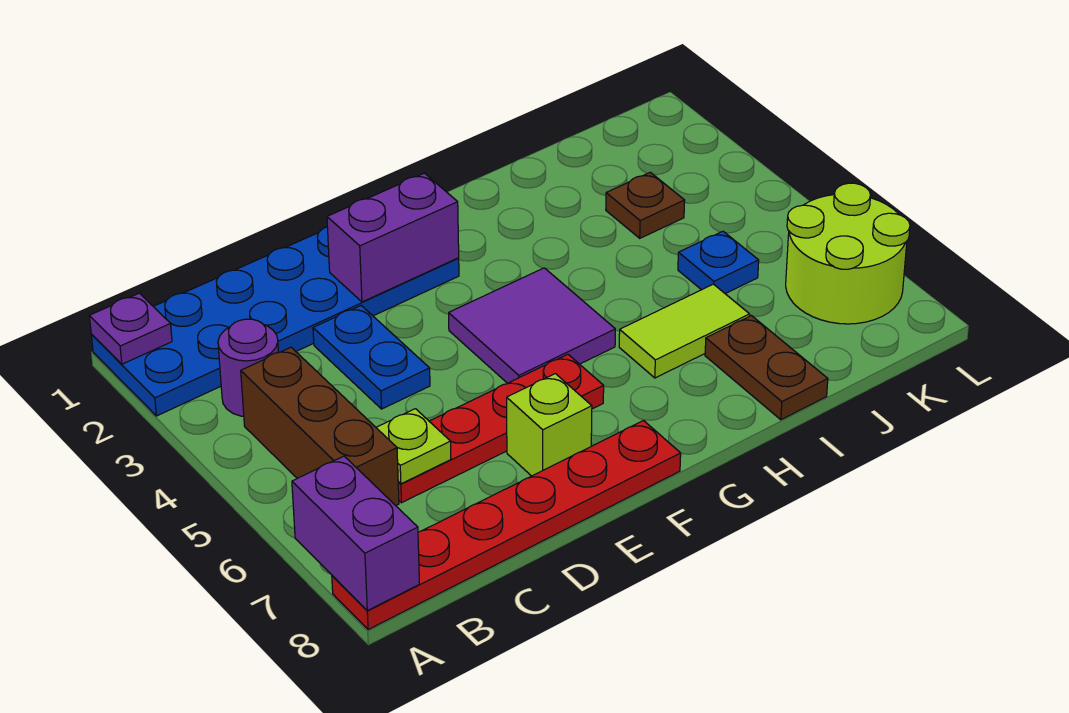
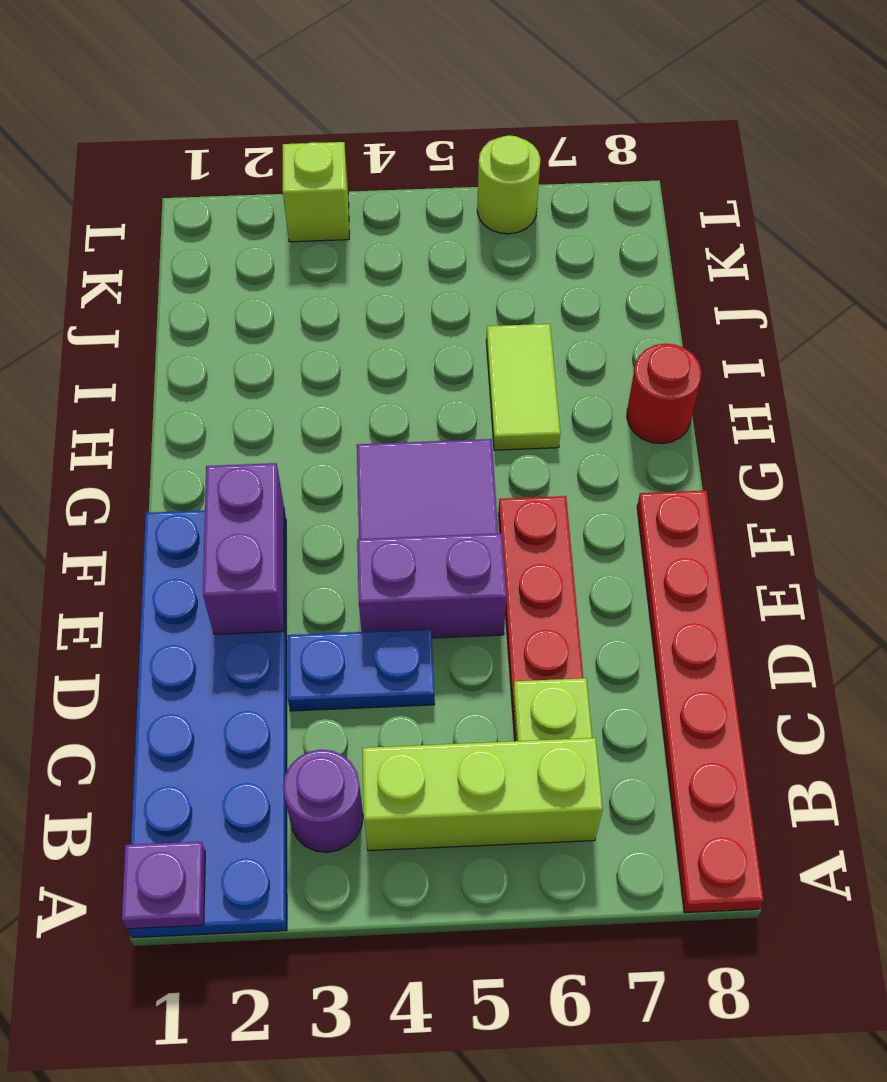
purple 1x2 brick [292,456,419,611] -> purple 1x2 brick moved to [357,533,507,638]
brown 1x3 brick [241,347,399,506] -> lime 1x3 brick [362,738,603,851]
lime 1x1 brick [507,374,592,476] -> lime 1x1 brick moved to [283,142,349,242]
none -> red 1x1 round brick [627,344,701,444]
brown 1x2 plate [705,316,828,420] -> none
brown 1x1 plate [606,172,685,238] -> none
blue 1x1 plate [678,231,759,294] -> none
lime 2x2 round brick [786,183,910,324] -> lime 1x1 round brick [477,135,541,234]

